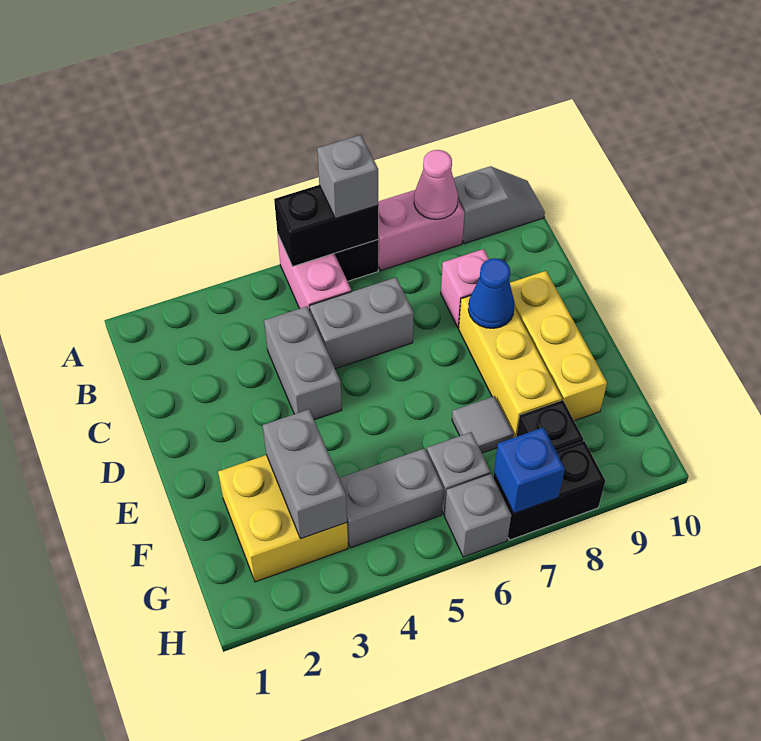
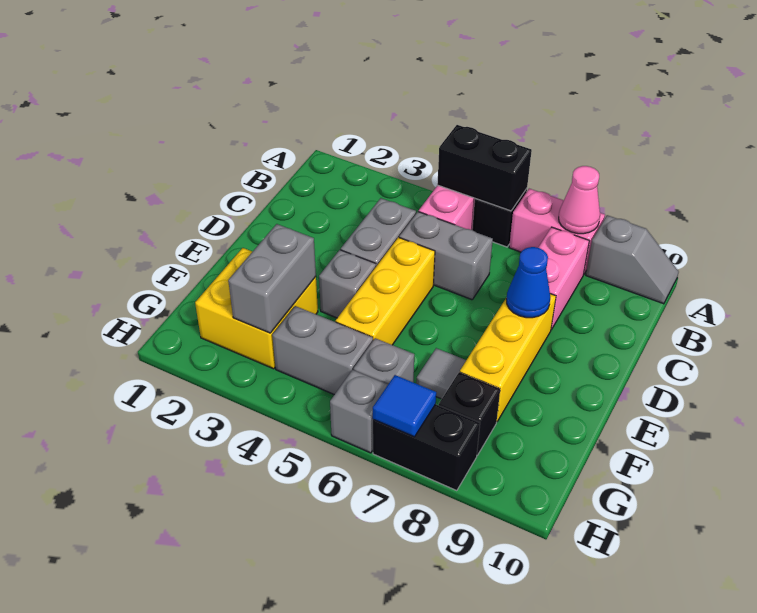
grey 1x1 brick [317,135,378,218] -> grey 1x1 brick moved to [319,250,376,318]
pink 1x1 brick [441,249,489,328] -> pink 1x2 brick [538,227,589,330]
yellow 1x3 brick [510,271,607,421] -> yellow 1x3 brick moved to [336,237,435,345]
blue 1x1 brick [494,427,565,513] -> blue 1x1 tile [373,375,436,437]

